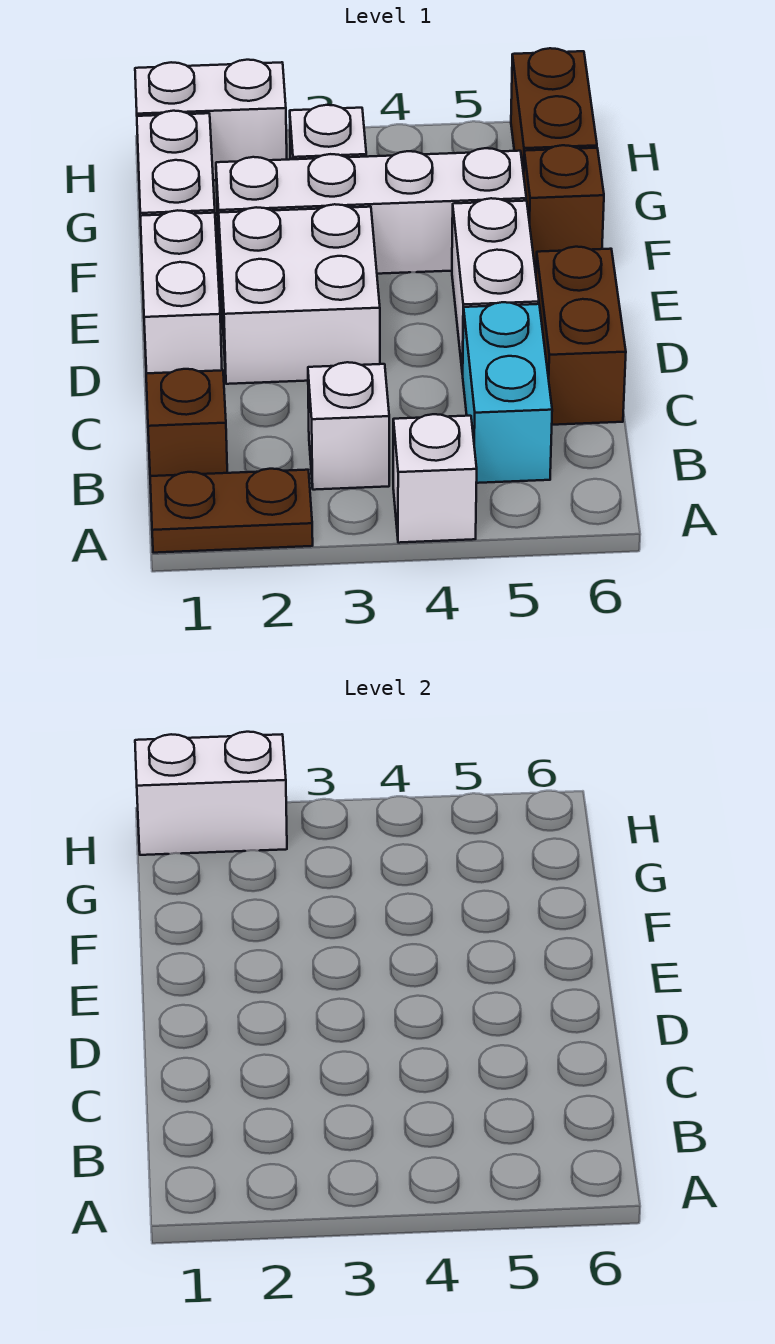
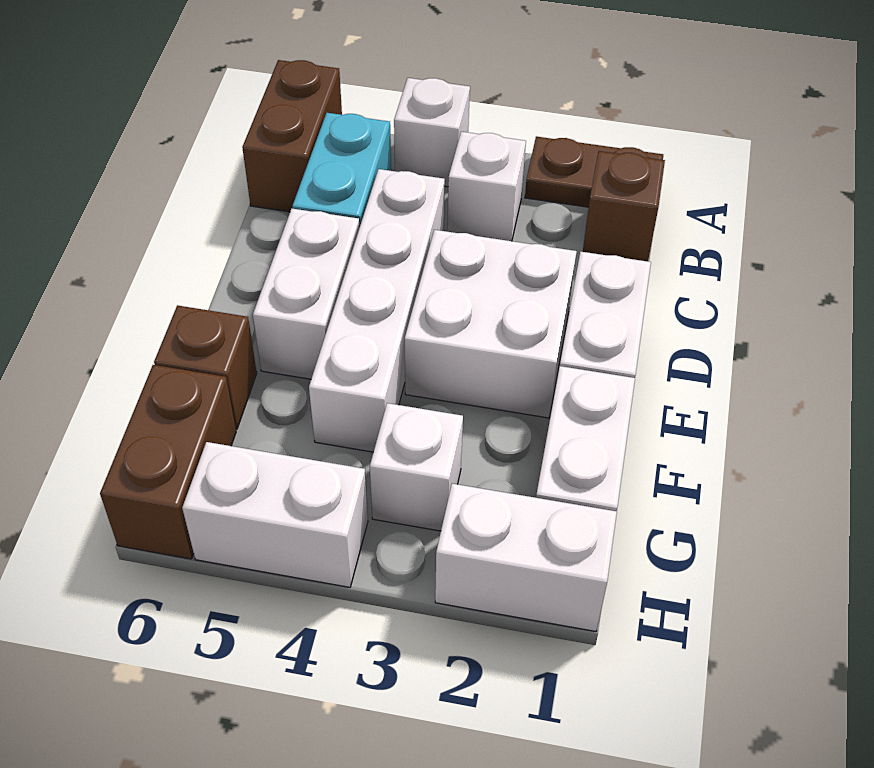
brown 1x2 brick [536,247,626,425] -> brown 1x2 brick moved to [242,60,342,212]
white 1x4 brick [216,148,526,278] -> white 1x4 brick turned to [309,169,445,452]
white 1x2 brick [135,732,287,855] -> white 1x2 brick moved to [182,442,368,587]

